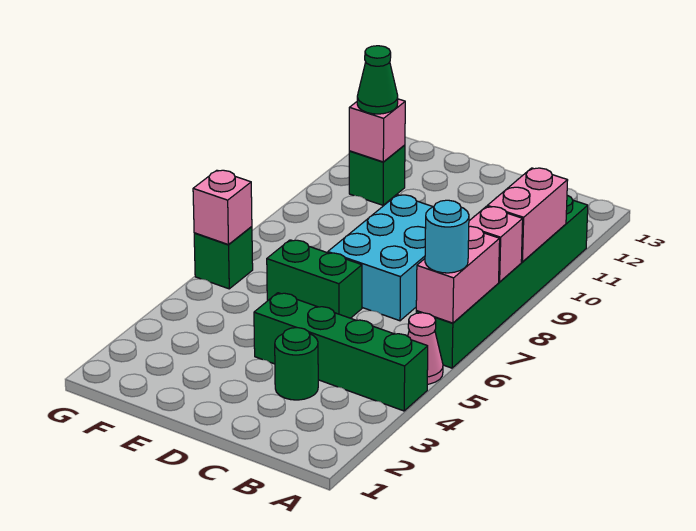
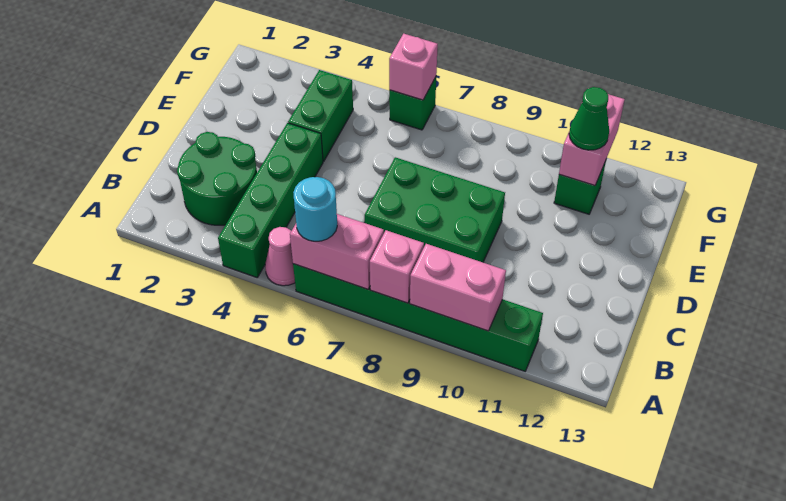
green 1x1 round brick [275,328,318,400] -> green 2x2 round brick [177,132,257,225]
cyan 2x3 brick [328,195,433,321] -> green 2x3 brick [365,157,505,262]
green 1x2 brick [267,240,362,318] -> green 1x2 brick moved to [288,70,353,161]
pink 1x1 brick [349,99,405,162] -> pink 1x2 brick [559,94,625,186]

